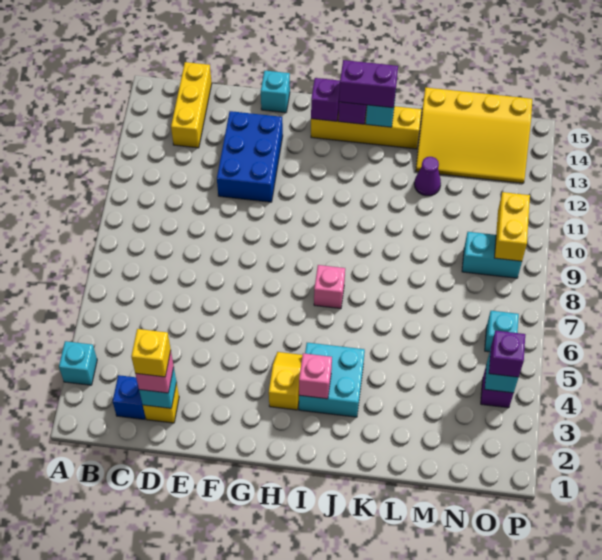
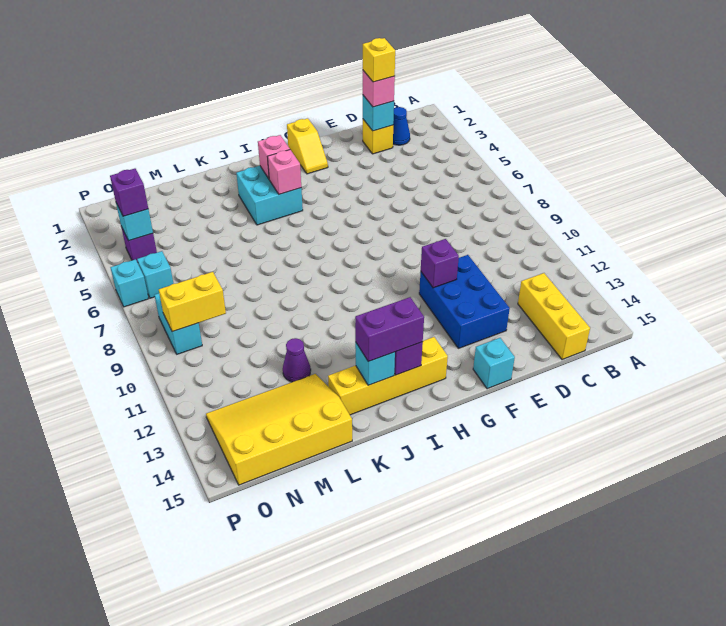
cyan 1x1 brick [59,341,97,385] -> cyan 1x1 brick moved to [110,259,149,307]
blue 1x1 brick [113,375,145,419] -> blue 1x1 cone [393,107,410,145]
yellow 1x2 slope [269,352,302,410] -> yellow 1x2 slope moved to [287,118,328,174]
purple 1x1 brick [311,78,340,121] -> purple 1x1 brick moved to [421,239,459,288]
pink 1x1 brick [314,265,345,309] -> pink 1x1 brick moved to [268,150,301,194]
cyan 1x2 brick [462,232,522,278] -> cyan 1x2 brick turned to [155,293,202,354]
yellow 1x2 brick [495,192,530,261] -> yellow 1x2 brick turned to [159,272,226,332]

